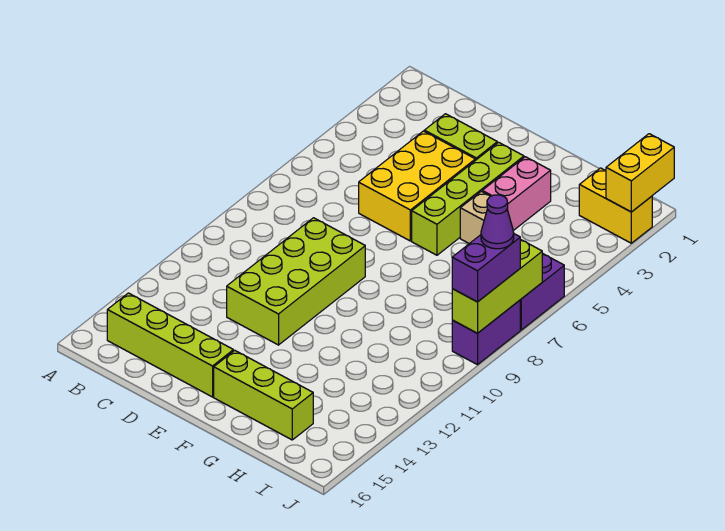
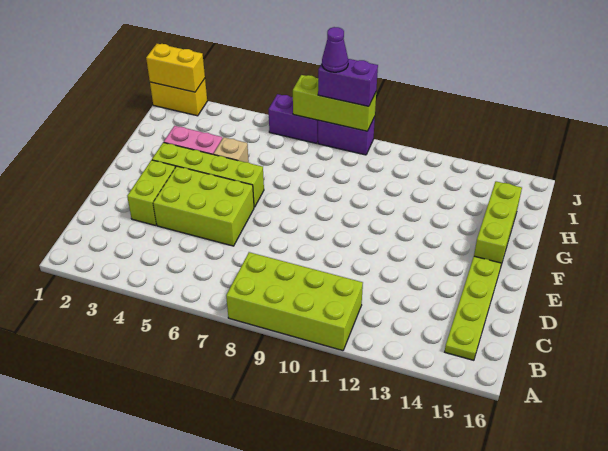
lime 1x4 brick [107,293,233,397] -> lime 1x4 plate [445,256,501,360]
yellow 2x3 brick [359,131,475,241] -> lime 2x3 brick [153,166,254,246]
lime 2x4 brick [227,218,365,345] -> lime 2x4 brick moved to [226,252,363,351]
yellow 1x2 brick [579,168,652,243] -> yellow 1x2 brick turned to [150,79,207,116]

